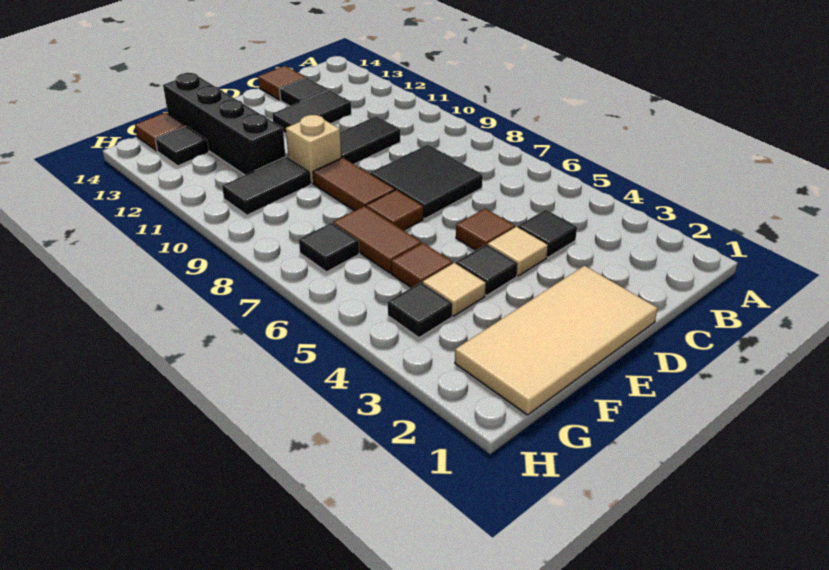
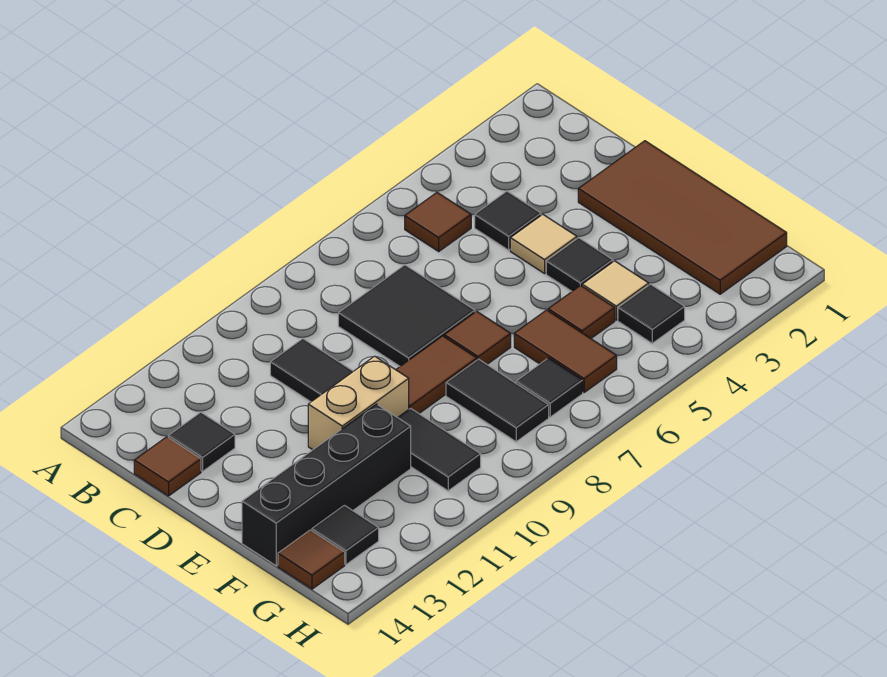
black 1x2 tile [272,90,351,134] -> black 1x2 tile moved to [446,359,549,442]
tan 2x4 tile [455,266,658,415] -> brown 2x4 tile [578,141,787,294]
brown 1x1 tile [456,209,515,250] -> brown 1x1 tile moved to [405,193,471,251]
tan 1x1 brick [286,115,341,184] -> tan 1x2 brick [308,356,409,450]
brown 1x2 tile [333,206,421,273] -> brown 1x2 tile turned to [514,310,617,392]

